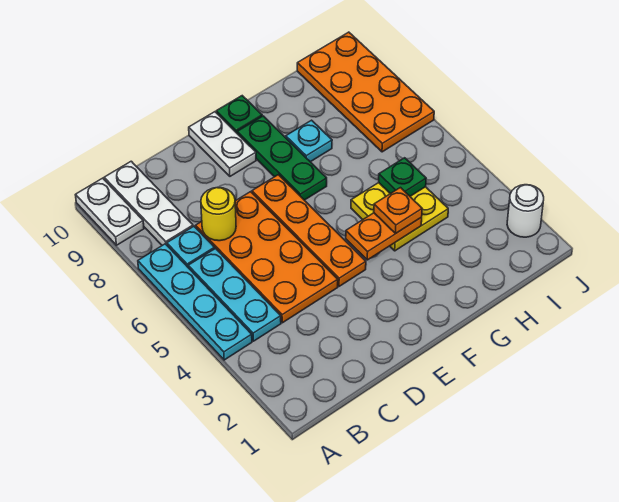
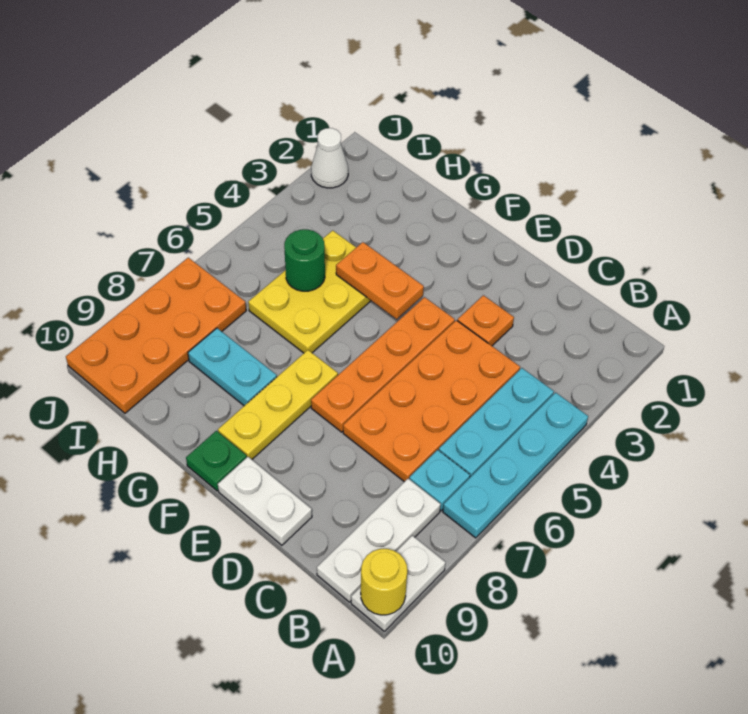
yellow 1x1 round brick [201,188,236,241] -> yellow 1x1 round brick moved to [361,549,407,615]
white 1x2 plate [189,112,256,176] -> white 1x2 plate turned to [218,457,312,545]
green 1x3 plate [237,116,327,200] -> yellow 1x3 plate [218,350,338,459]
yellow 2x2 plate [351,183,448,251] -> yellow 2x3 plate [248,230,371,353]
orange 1x1 plate [374,188,422,233] -> orange 1x1 plate moved to [457,295,514,346]
cyan 1x1 plate [286,120,332,162] -> cyan 1x2 plate [188,328,277,406]
green 1x1 plate [379,158,426,196] -> green 1x1 round brick [284,229,325,291]
white 1x1 round brick [507,185,544,237] -> white 1x1 cone [311,128,348,188]

